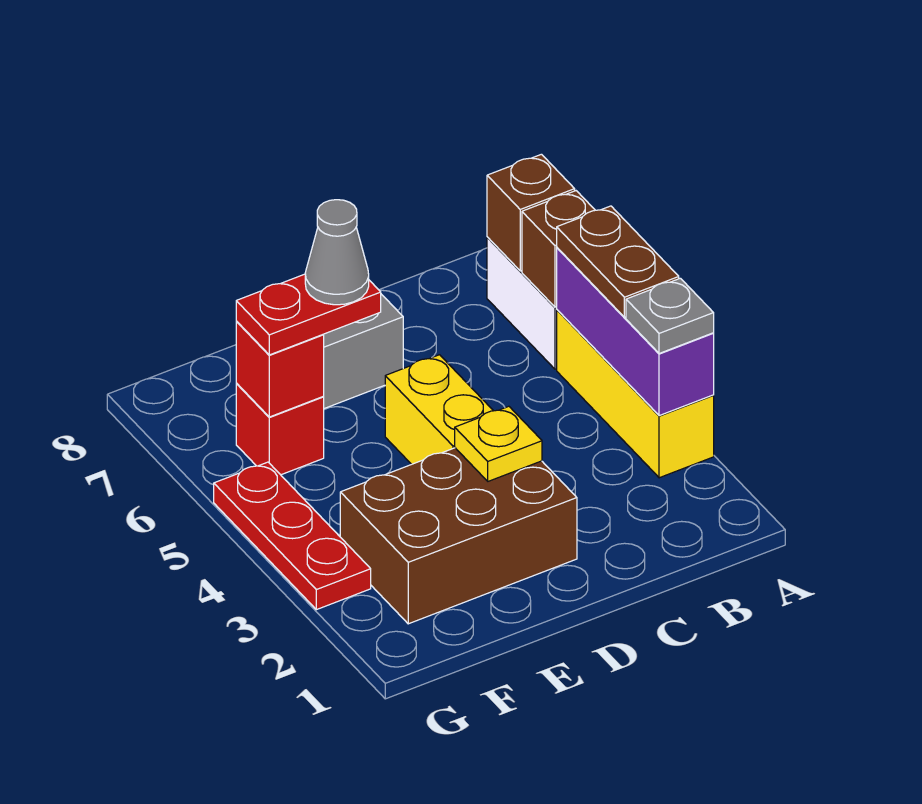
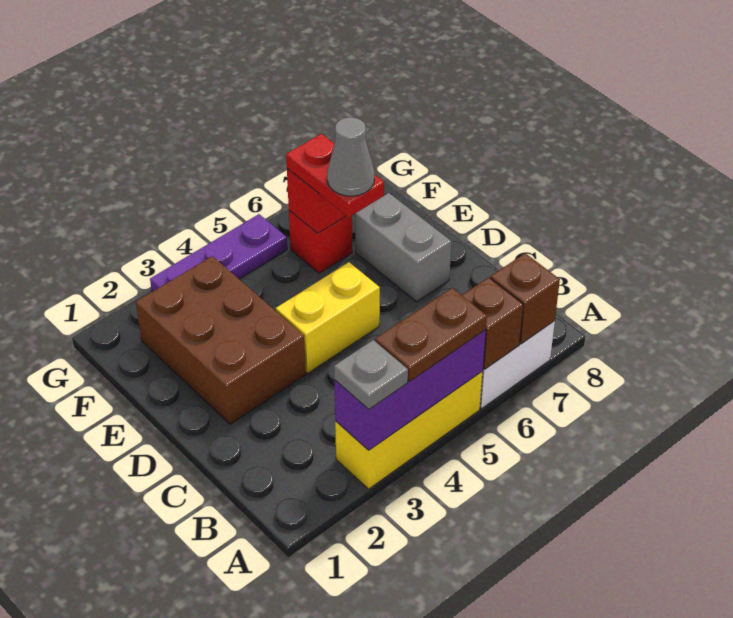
yellow 1x1 plate [455,406,542,481] -> none
red 1x3 plate [214,462,371,610] -> purple 1x3 plate [150,214,287,292]

